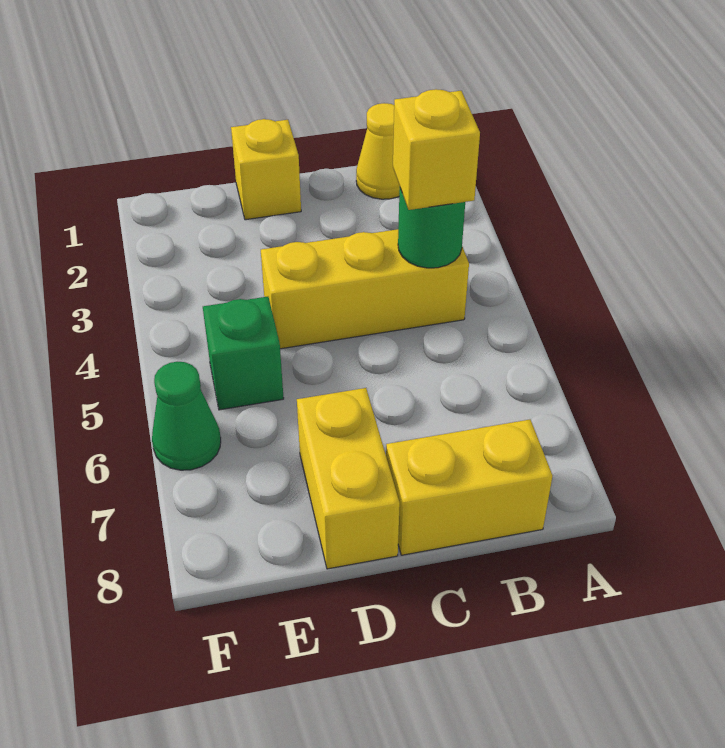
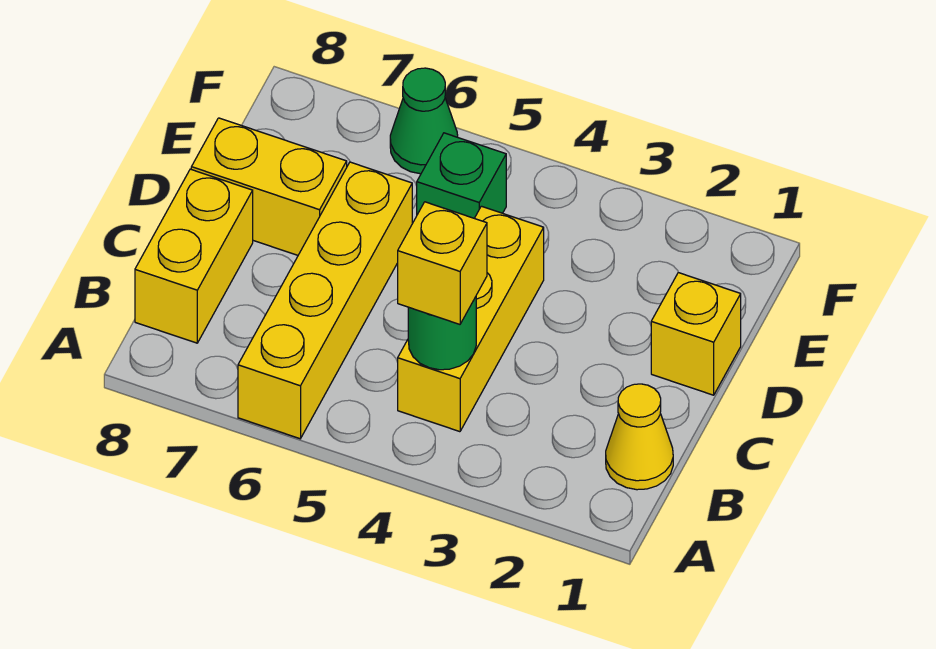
none -> yellow 1x4 brick [238,162,412,439]

